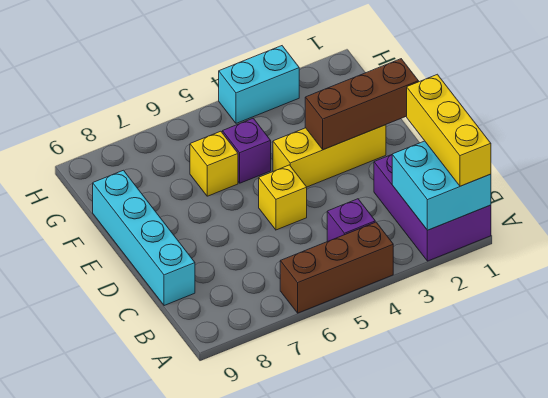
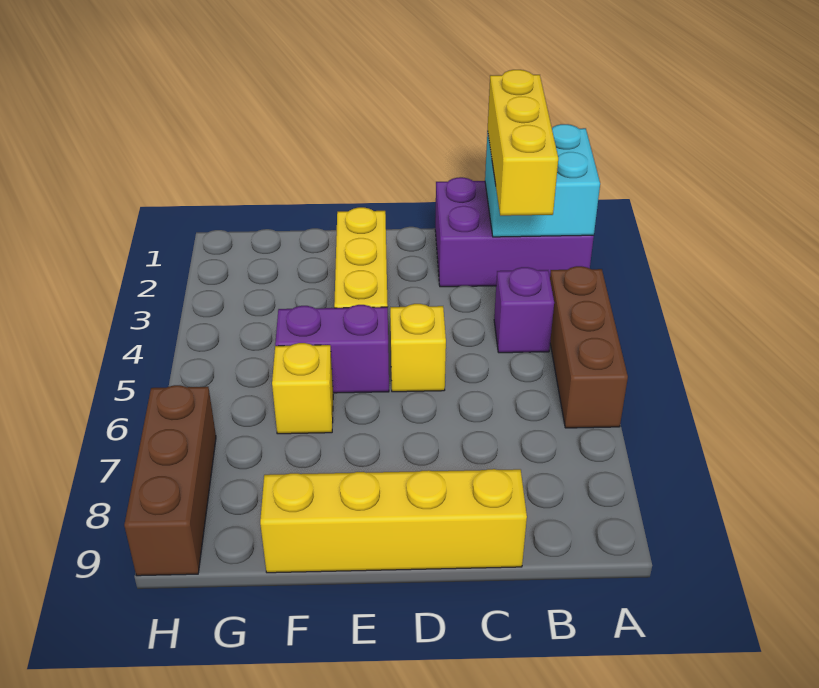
yellow 1x3 brick [407,74,491,186] -> yellow 1x3 brick turned to [488,70,558,216]
cyan 1x4 brick [93,170,195,306] -> yellow 1x4 brick [260,469,527,573]
brown 1x3 brick [305,59,419,150] -> brown 1x3 brick moved to [124,385,216,576]
purple 1x1 brick [222,118,271,183] -> purple 1x2 brick [275,305,389,393]
cyan 1x2 brick [219,46,299,123] -> none

